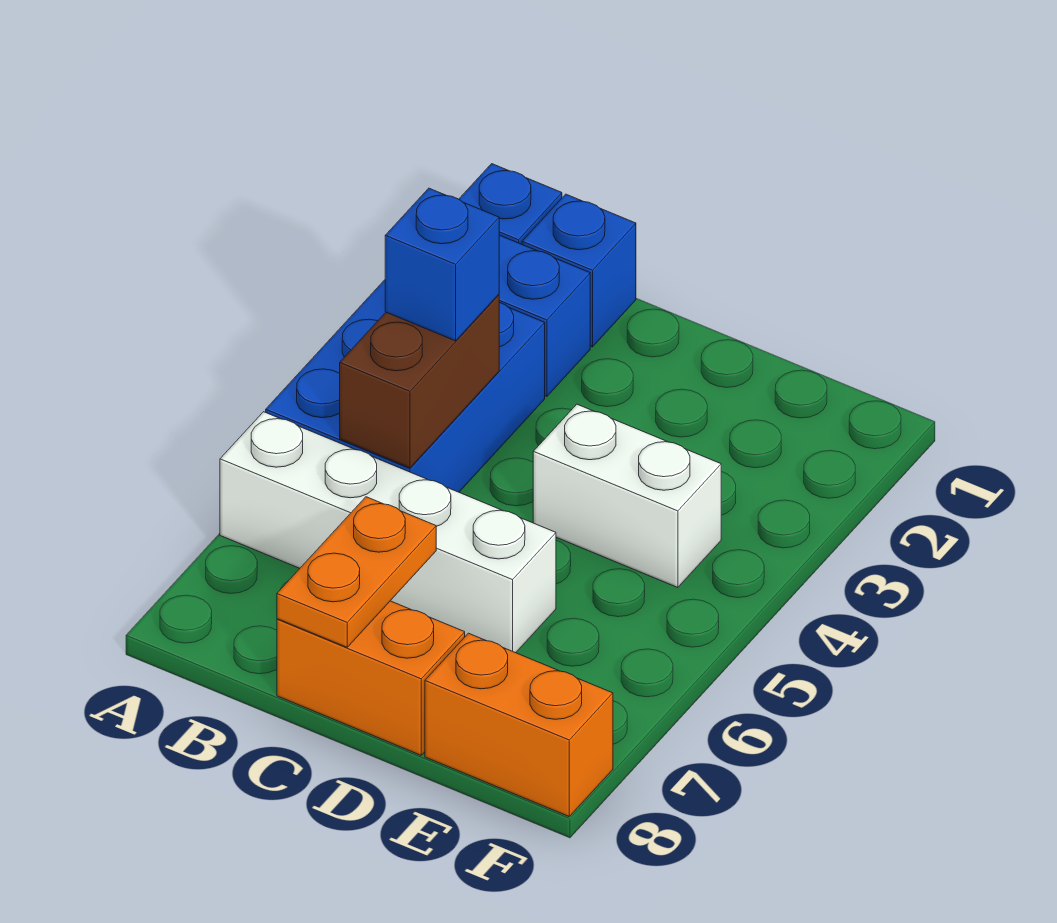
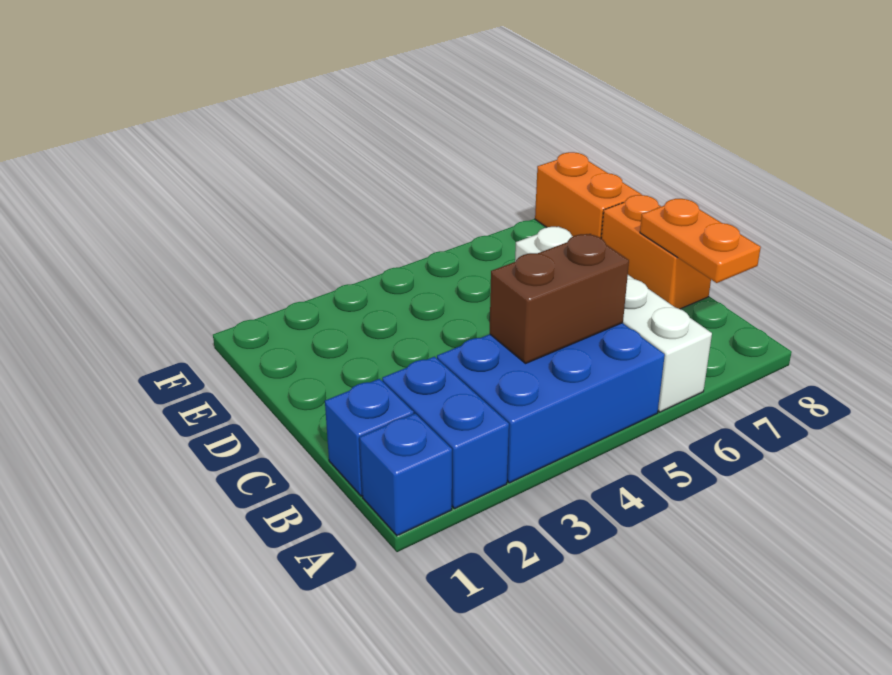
blue 1x1 brick [385,188,499,341] -> none
orange 1x2 plate [277,497,436,647] -> orange 1x2 plate turned to [640,199,761,283]
white 1x2 brick [533,404,721,588] -> none

